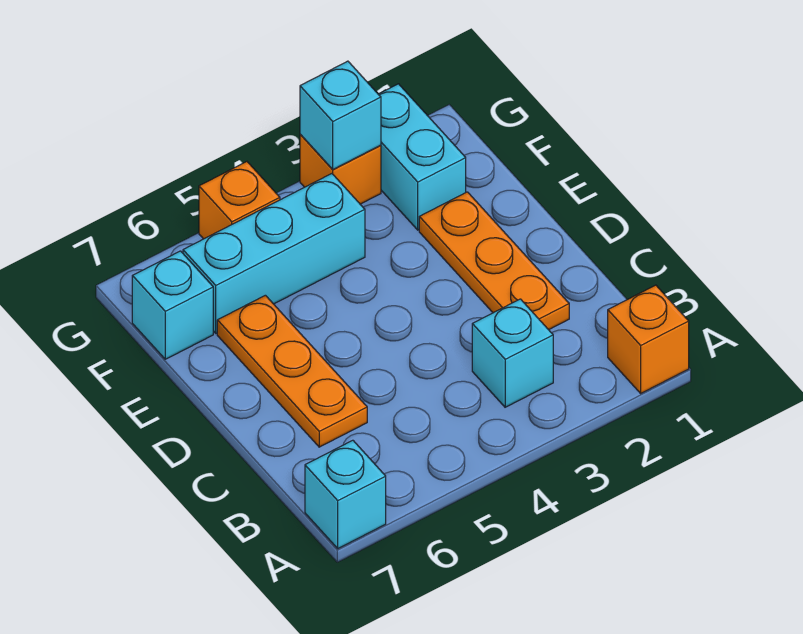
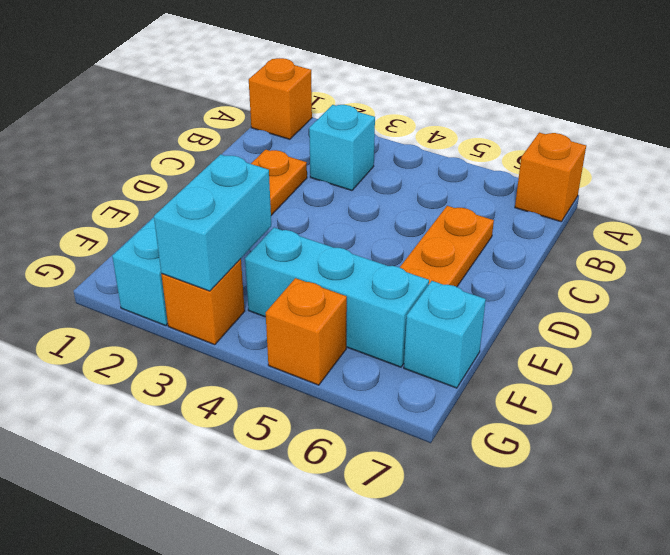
cyan 1x1 brick [305,440,386,548] -> orange 1x1 brick [515,133,586,222]
cyan 1x1 brick [300,61,381,169] -> cyan 1x2 brick [154,154,271,291]

